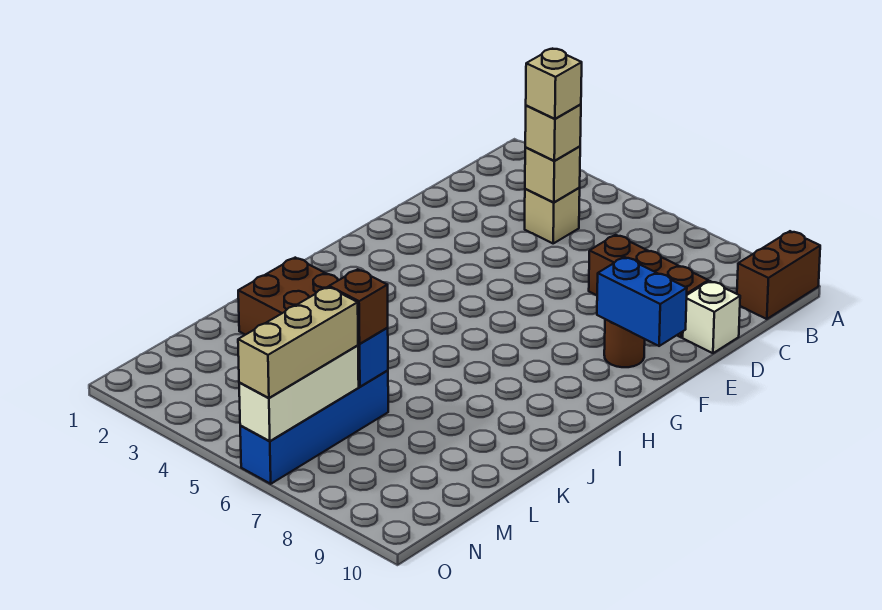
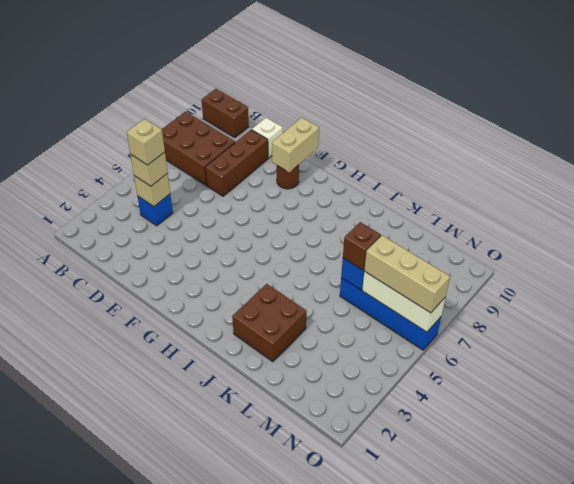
none -> brown 2x3 brick [162,112,235,185]
tan 1x1 brick [525,188,580,243] -> blue 1x1 brick [138,194,173,226]
blue 1x2 brick [597,257,687,346] -> tan 1x2 brick [272,117,319,172]

